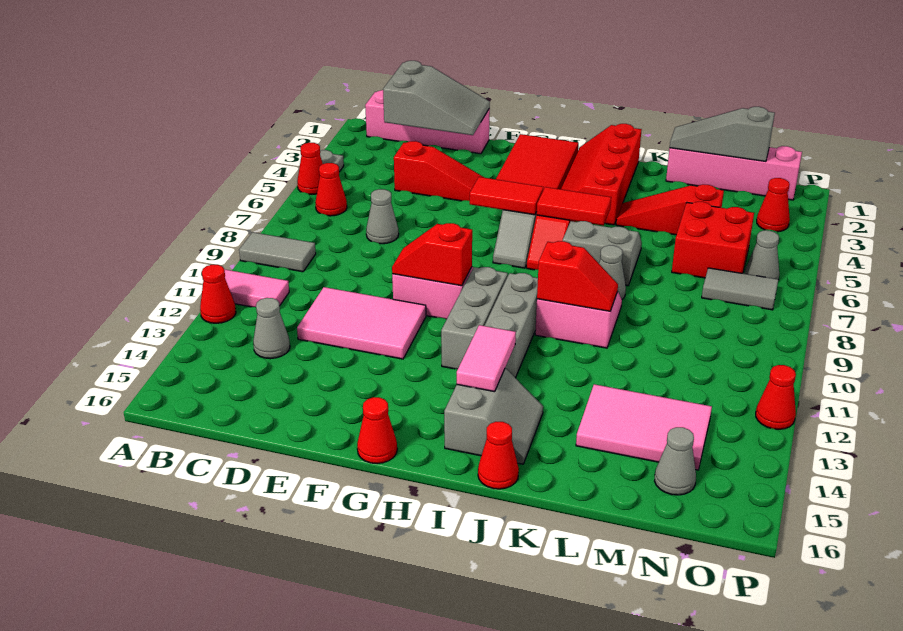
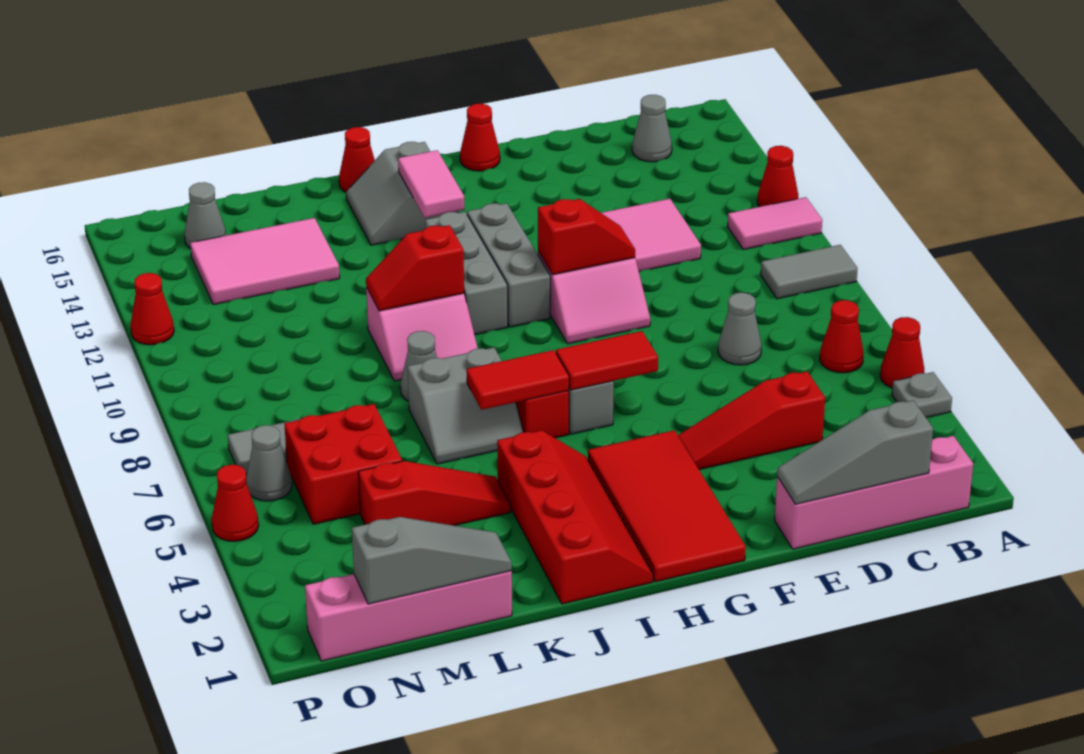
grey 2x3 slope [383,61,490,135] -> grey 1x3 slope [777,400,933,504]
grey 1x1 cone [253,298,290,359] -> grey 1x1 cone moved to [632,95,672,162]
red 1x1 cone [757,178,790,232] -> red 1x1 cone moved to [212,465,259,541]

